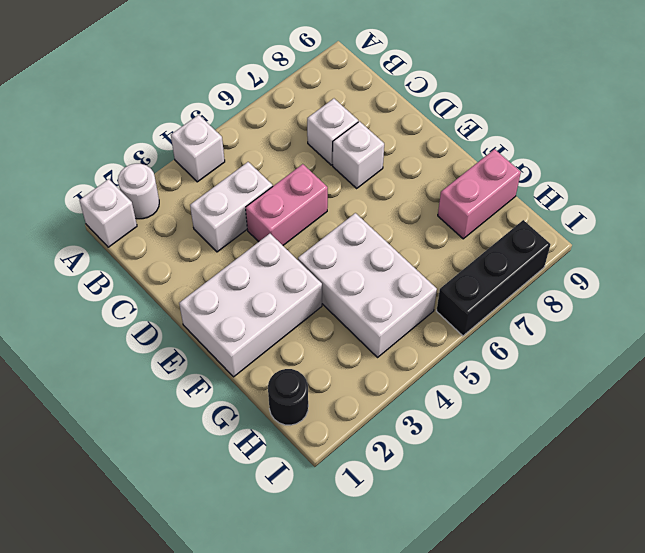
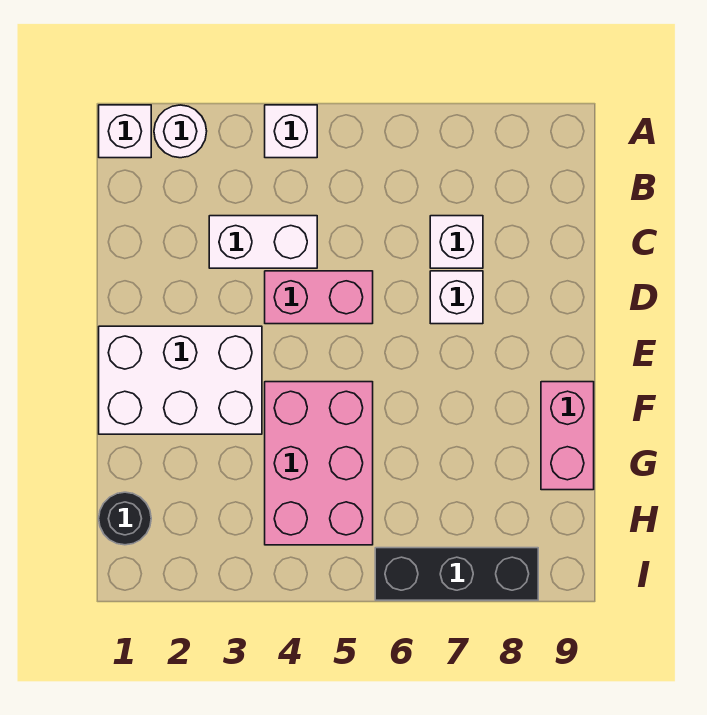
white 2x3 brick [298,213,437,357] -> pink 2x3 brick [265,382,373,545]
pink 1x2 brick [438,149,521,239] -> pink 1x2 brick turned to [541,382,594,490]

